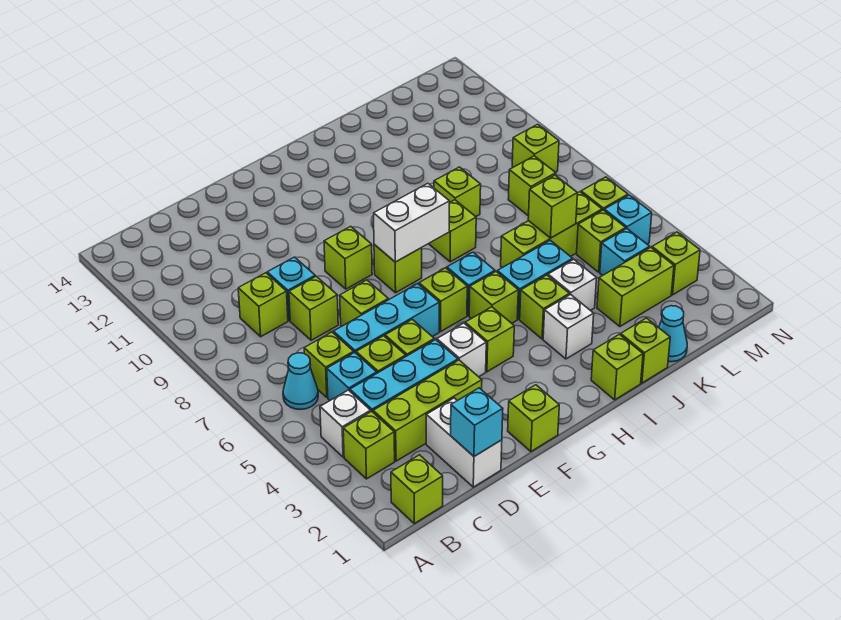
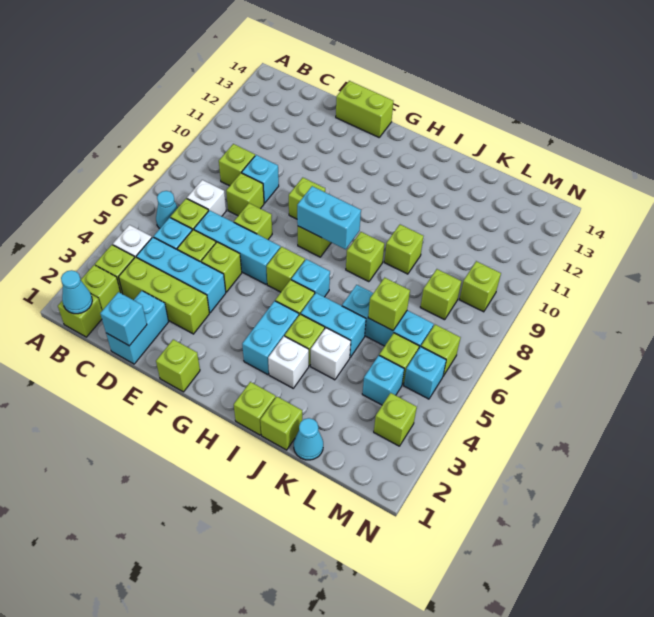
none -> cyan 1x1 cone [61,270,92,314]
white 1x2 brick [426,398,502,487] -> cyan 1x2 brick [106,291,169,364]
white 1x1 brick [437,323,486,377] -> white 1x1 brick moved to [187,180,226,216]
lime 1x1 brick [465,307,514,372] -> lime 1x1 brick moved to [81,265,120,310]
white 1x2 brick [374,183,449,262] -> cyan 1x2 brick [297,186,361,249]
none -> cyan 1x2 brick [242,301,299,375]
lime 1x3 brick [501,192,602,268] -> cyan 1x3 brick [342,285,434,348]
lime 1x2 brick [597,247,674,327] -> lime 1x2 brick moved to [336,81,393,137]

